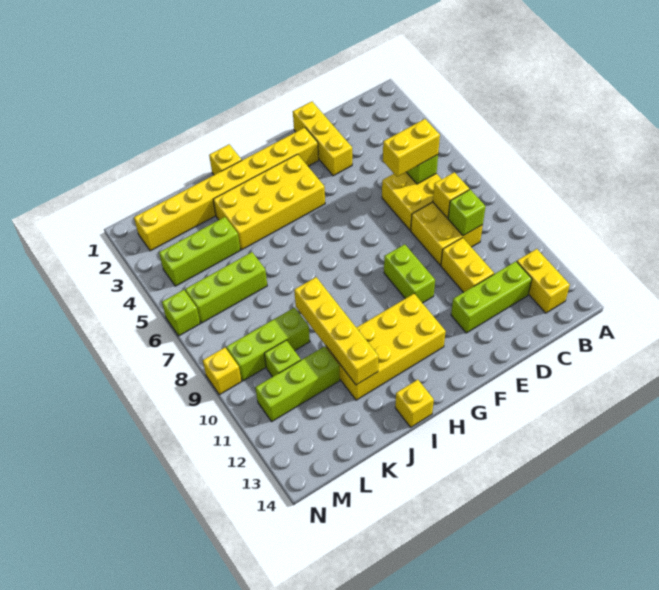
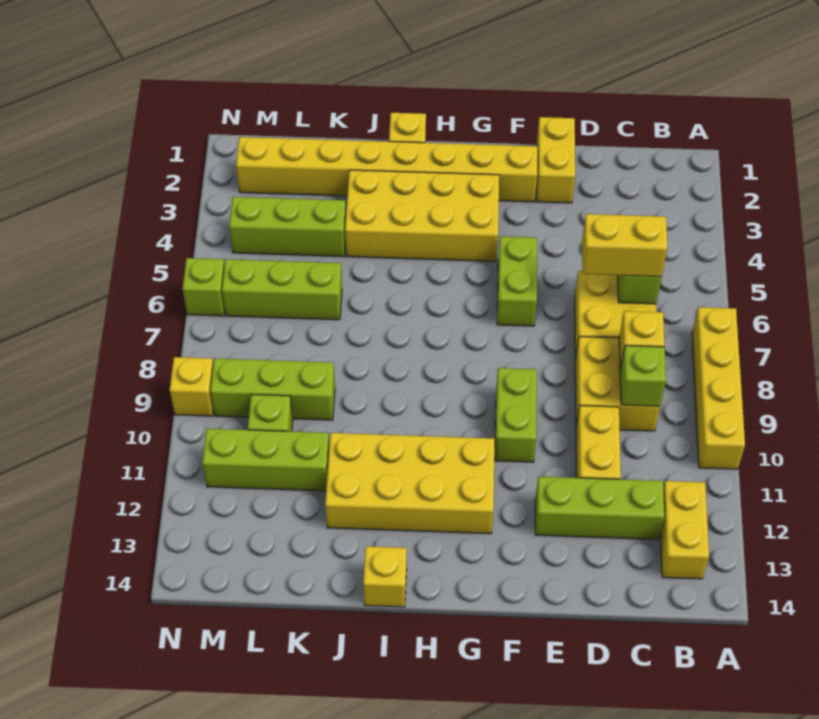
yellow 1x3 brick [293,102,352,176] -> yellow 1x2 brick [536,117,575,203]
none -> lime 1x2 brick [497,236,537,326]
yellow 1x4 brick [294,277,378,385] -> yellow 1x4 brick moved to [692,307,745,469]

